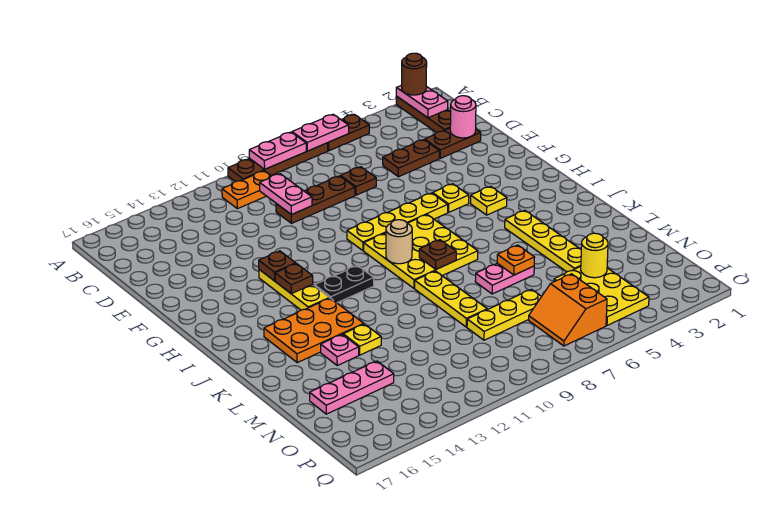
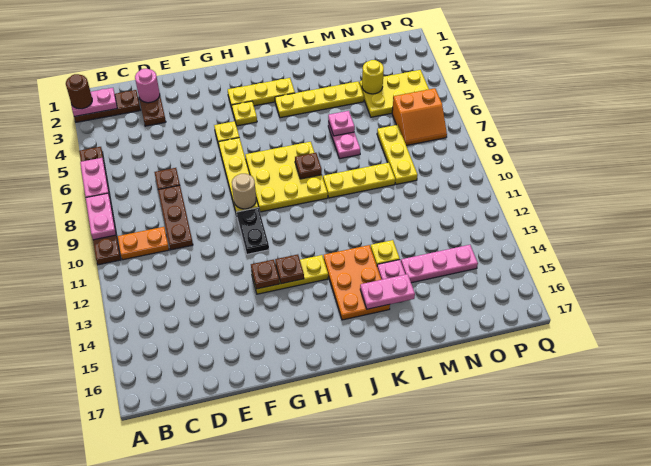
orange 1x2 plate [222,171,271,209] -> orange 1x2 plate turned to [118,227,169,260]
pink 1x2 plate [260,174,312,215] -> pink 1x2 plate moved to [360,274,415,309]
brown 1x2 plate [383,140,439,177] -> none
none -> yellow 1x3 plate [228,78,295,108]
tan 1x1 round brick [386,220,412,264] -> tan 1x1 round brick moved to [232,174,256,209]
black 1x2 plate [314,266,374,303] -> black 1x2 plate moved to [236,208,269,254]
orange 1x1 plate [497,245,535,275] -> pink 1x1 plate [328,111,355,136]
pink 1x3 plate [310,361,394,414] -> pink 1x3 plate turned to [401,245,478,283]

